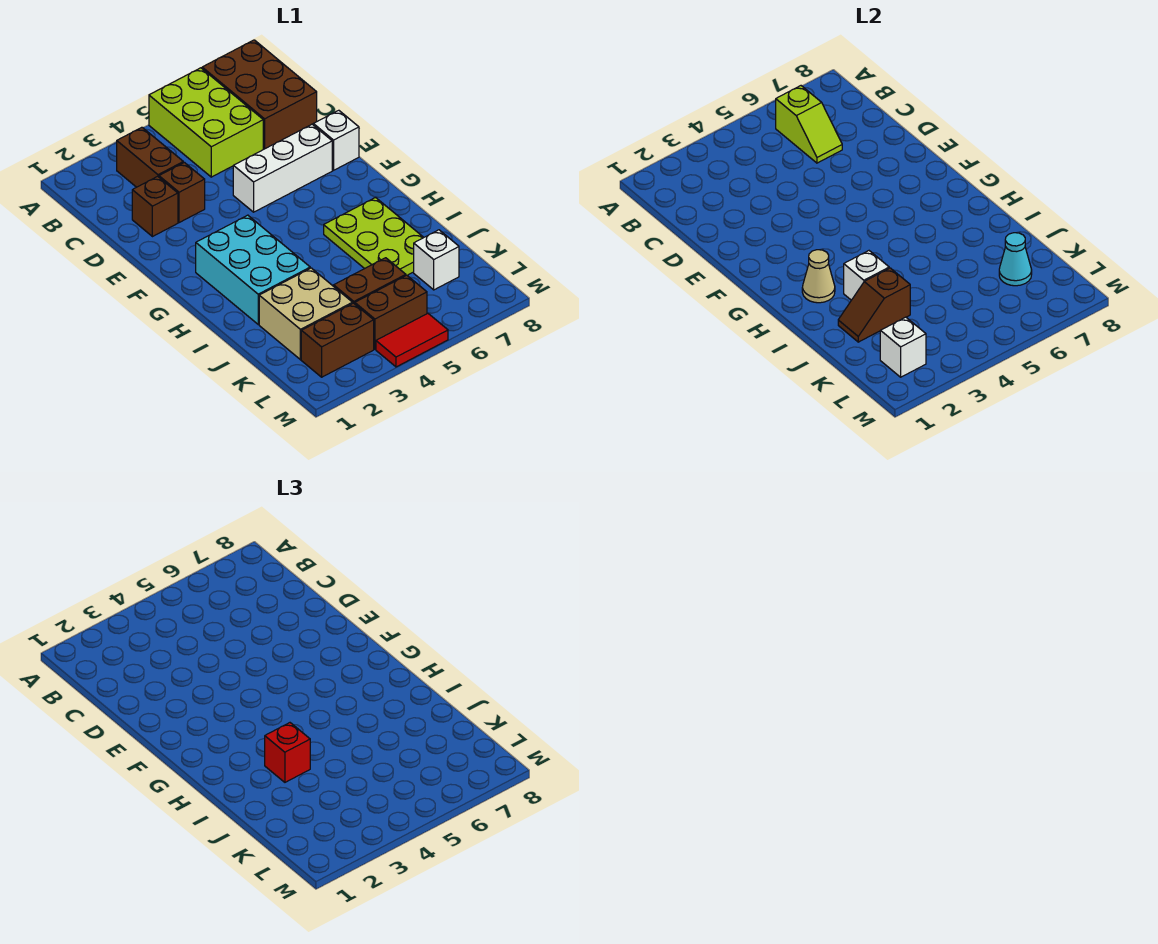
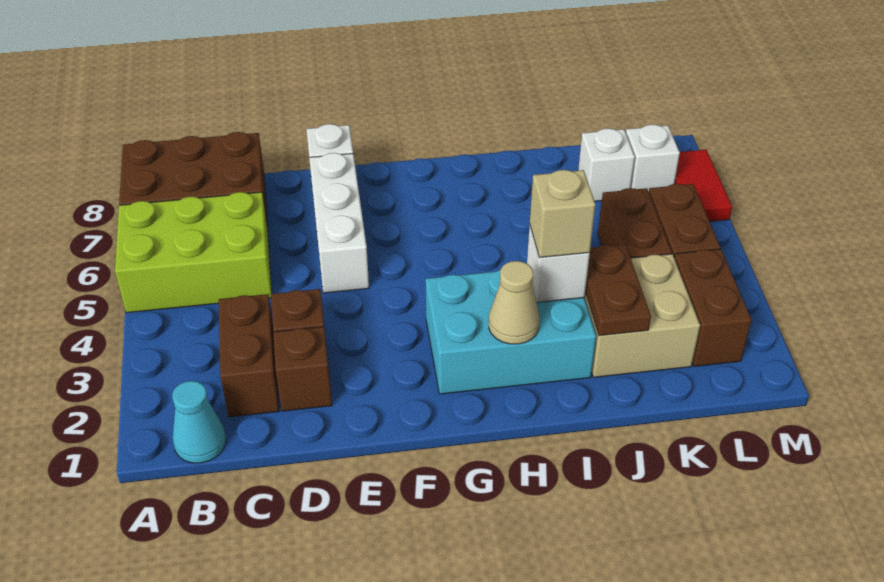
brown 1x2 brick [117,127,183,187] -> brown 1x2 brick turned to [219,294,279,417]
lime 1x2 slope [776,86,842,163] -> none
lime 2x3 plate [324,198,424,275] -> none
red 1x1 brick [265,723,310,782] -> tan 1x1 brick [530,170,595,258]
brown 1x2 slope [838,268,910,342] -> brown 1x2 plate [585,244,651,336]
cyan 1x1 cone [999,233,1032,286] -> cyan 1x1 cone moved to [172,381,226,463]
white 1x1 brick [880,317,926,377] -> white 1x1 brick moved to [626,125,680,192]
red 1x2 tile [376,313,448,367] -> red 1x2 tile moved to [674,150,732,222]

